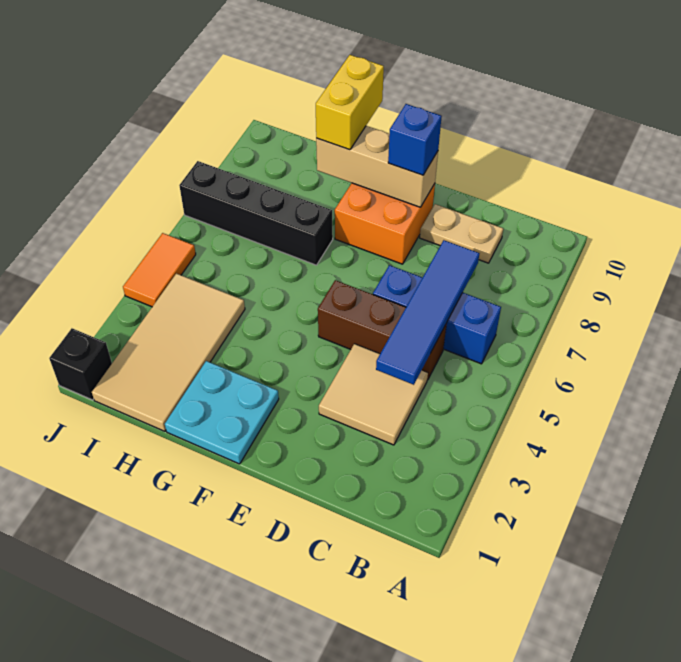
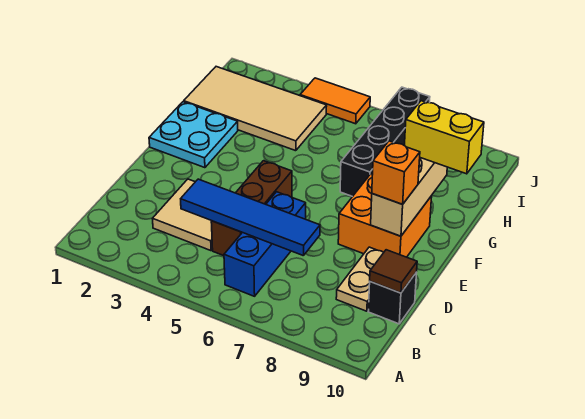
none -> brown 1x1 tile [370,250,417,293]
blue 1x1 brick [388,104,442,175] -> orange 1x1 brick [372,141,420,204]
black 1x1 brick [49,328,112,400] -> black 1x1 brick moved to [368,272,417,324]

